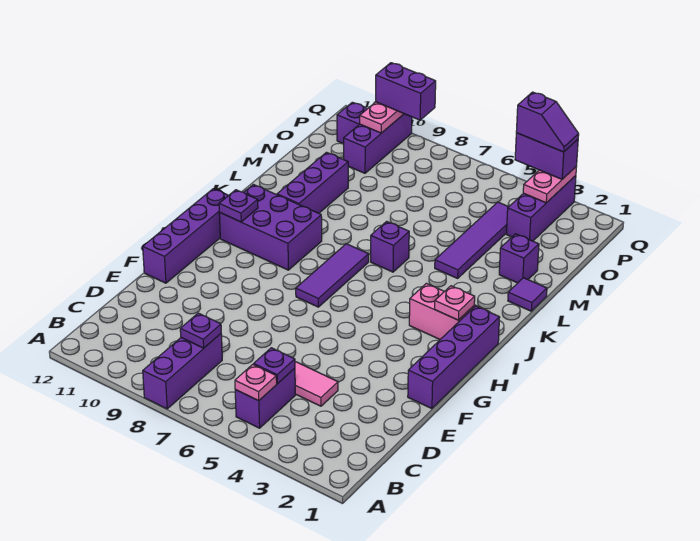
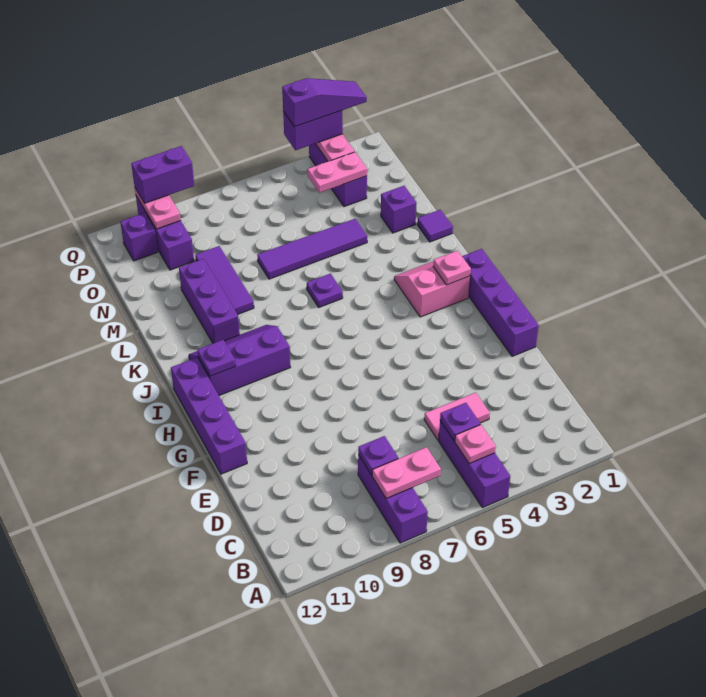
purple 1x2 brick [235,368,295,428] -> purple 1x3 brick [439,421,510,508]
none -> pink 1x2 plate [372,447,441,499]
purple 1x3 tile [296,244,369,307] -> purple 1x3 tile moved to [195,246,254,314]
purple 2x3 brick [219,184,322,270] -> purple 2x3 slope [189,325,291,395]
purple 1x1 brick [371,221,409,272] -> purple 1x1 plate [307,274,343,307]
purple 1x4 tile [435,202,508,278] -> purple 1x4 tile turned to [257,219,367,279]
none -> pink 1x2 plate [308,152,367,193]
purple 1x2 slope [516,92,579,152] -> purple 1x3 slope [282,78,367,127]

